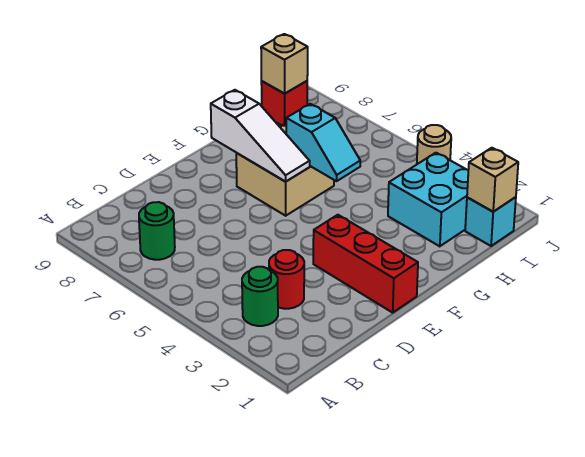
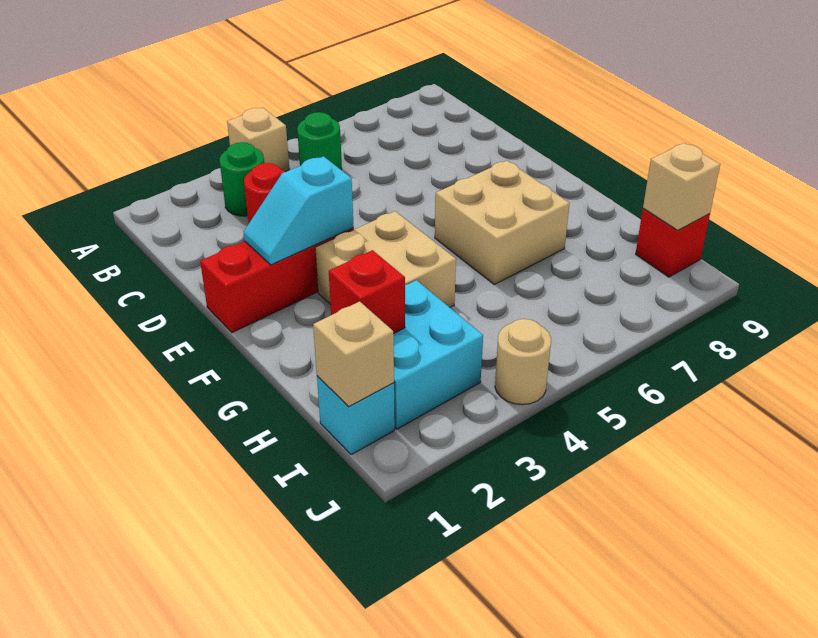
none -> tan 1x1 brick [227,108,289,171]
green 1x1 round brick [139,202,175,260] -> green 1x1 round brick moved to [297,112,342,170]
none -> tan 2x2 brick [315,211,456,307]
white 1x3 slope [211,90,310,182] -> none
cyan 1x2 slope [286,104,360,181] -> cyan 1x2 slope moved to [244,156,354,265]
none -> red 1x1 brick [329,250,405,334]

